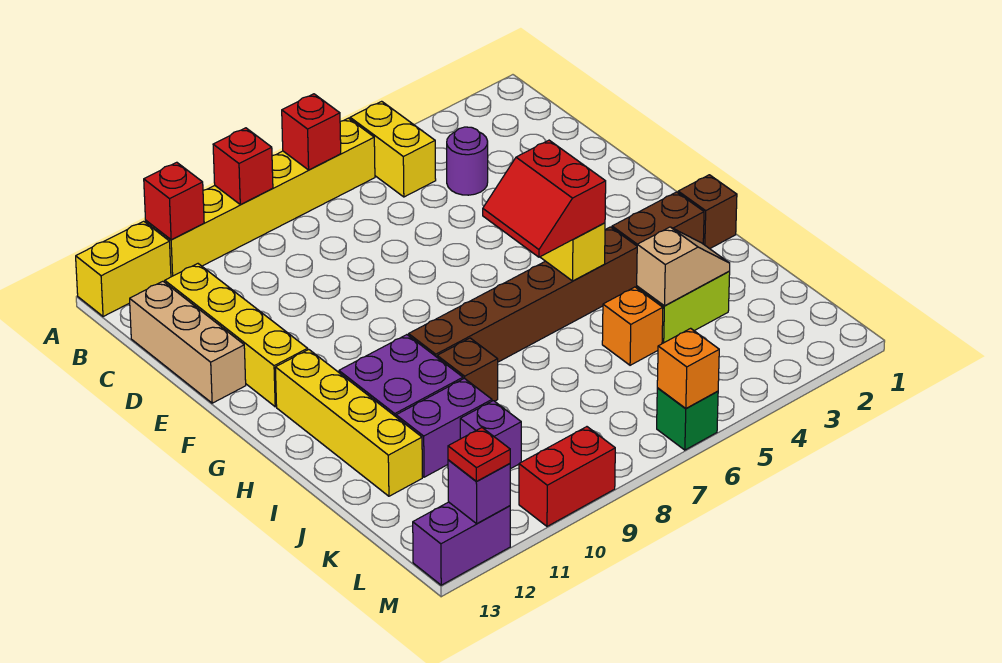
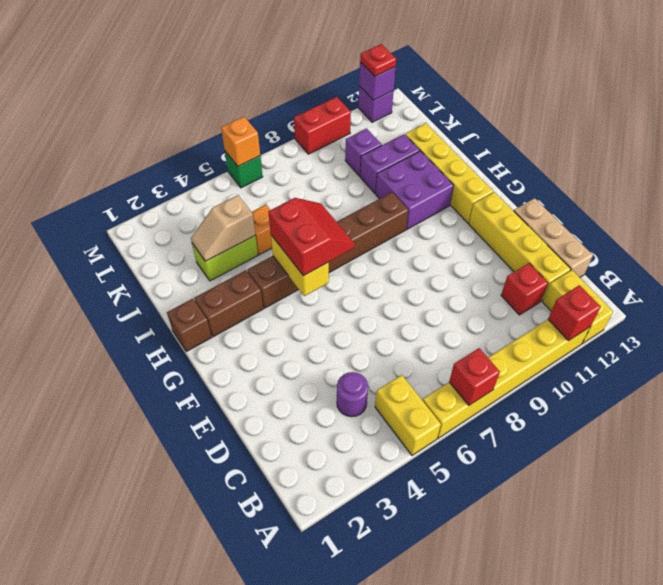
red 1x1 brick [213,128,273,205] -> red 1x1 brick moved to [501,263,548,315]
yellow 1x2 brick [76,221,171,317] -> yellow 1x2 brick turned to [543,270,613,344]
brown 1x1 brick [437,338,498,401] -> none
purple 1x2 brick [413,502,510,585] -> purple 1x1 brick [358,86,394,122]

